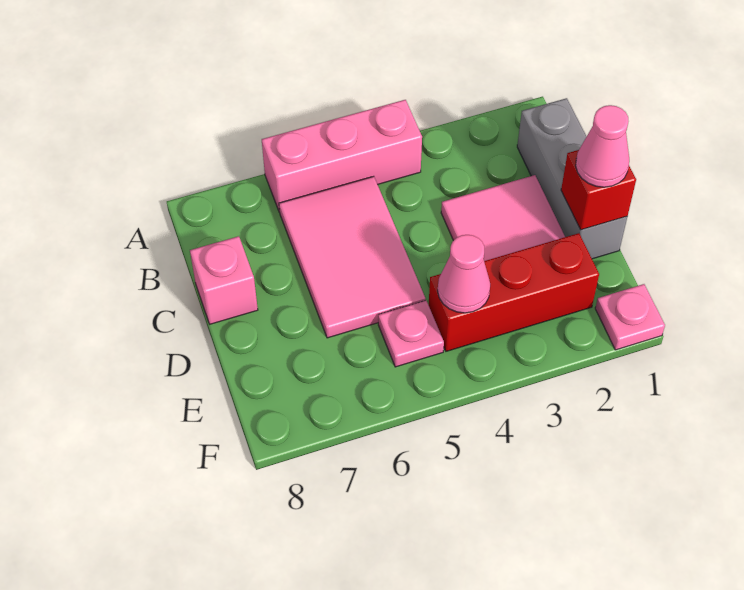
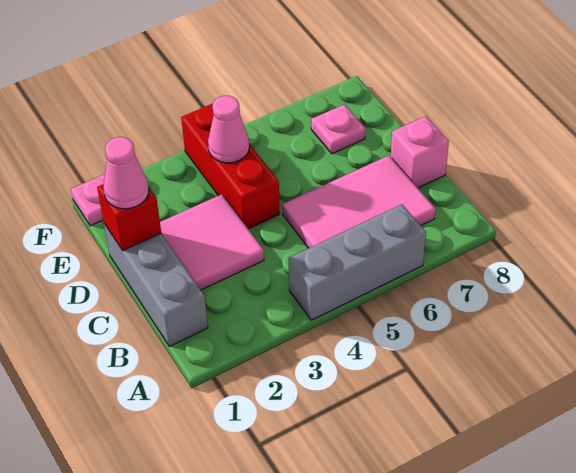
pink 1x3 brick [262,100,422,212] -> grey 1x3 brick [289,204,426,320]
pink 2x3 tile [279,176,426,338] -> pink 2x3 tile turned to [282,155,435,248]
red 1x3 brick [429,233,599,351] -> red 1x3 brick turned to [181,104,280,229]
pink 1x1 plate [378,301,444,367] -> pink 1x1 plate moved to [311,104,365,154]

